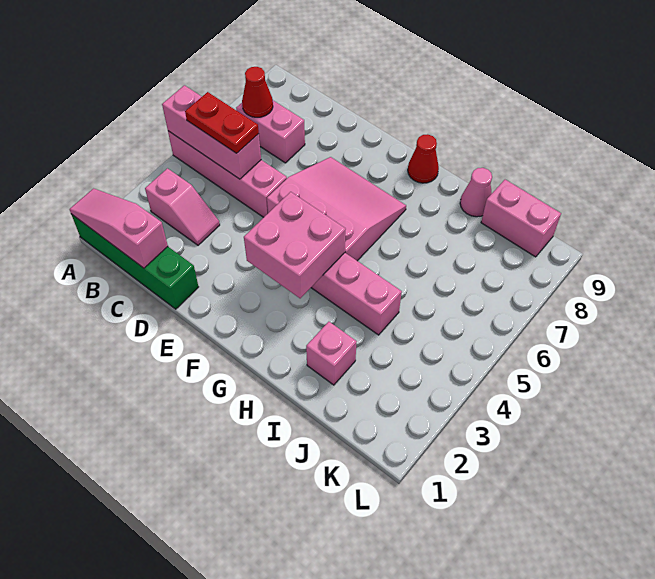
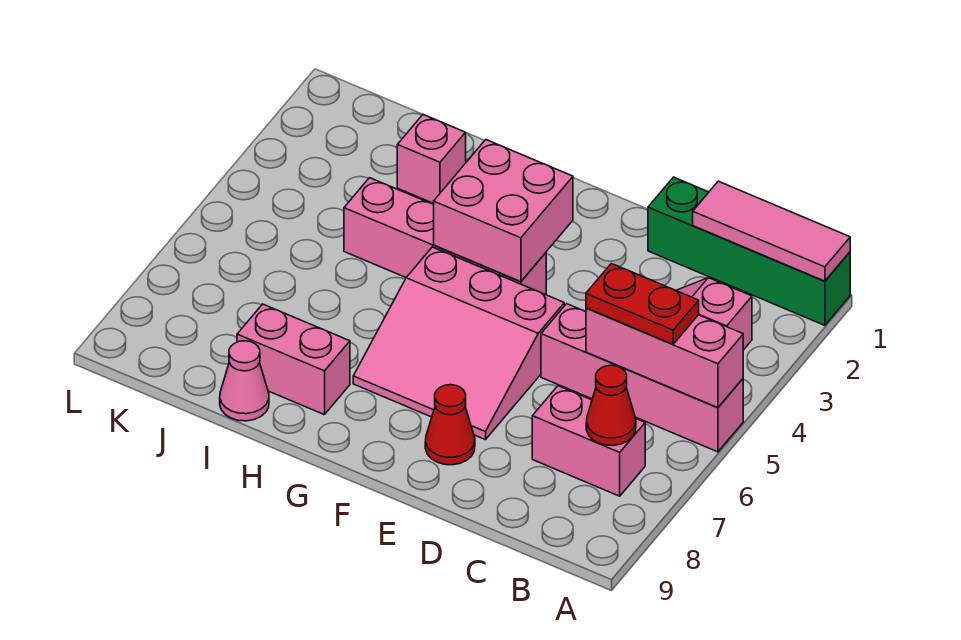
pink 1x3 slope [70,189,168,268] -> pink 1x3 tile [693,181,850,281]
red 1x1 cone [408,134,439,183] -> red 1x1 cone moved to [425,385,475,465]
pink 1x2 brick [481,180,561,257] -> pink 1x2 brick moved to [237,304,350,415]

